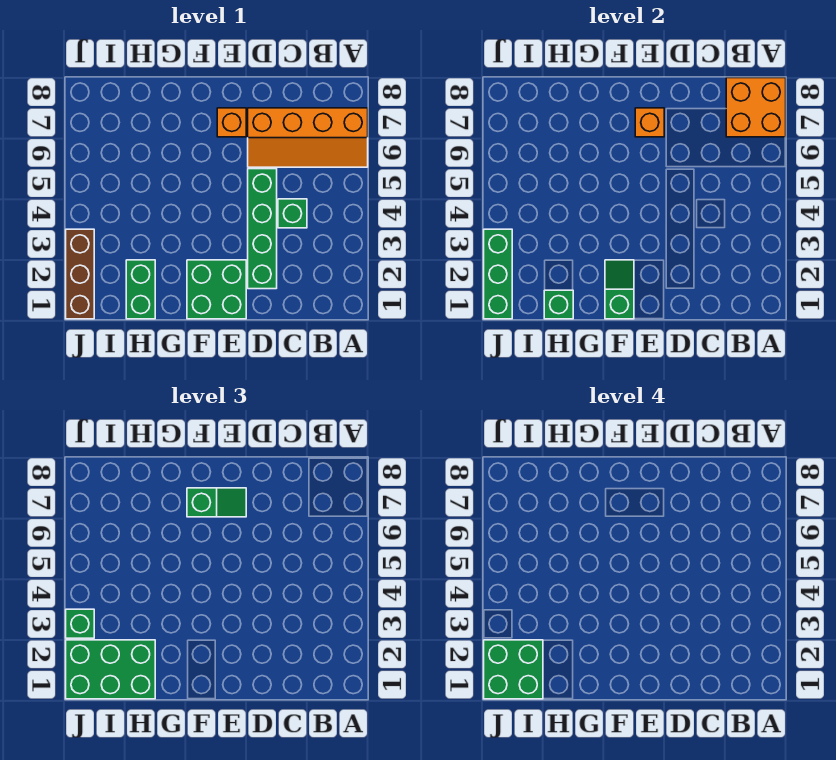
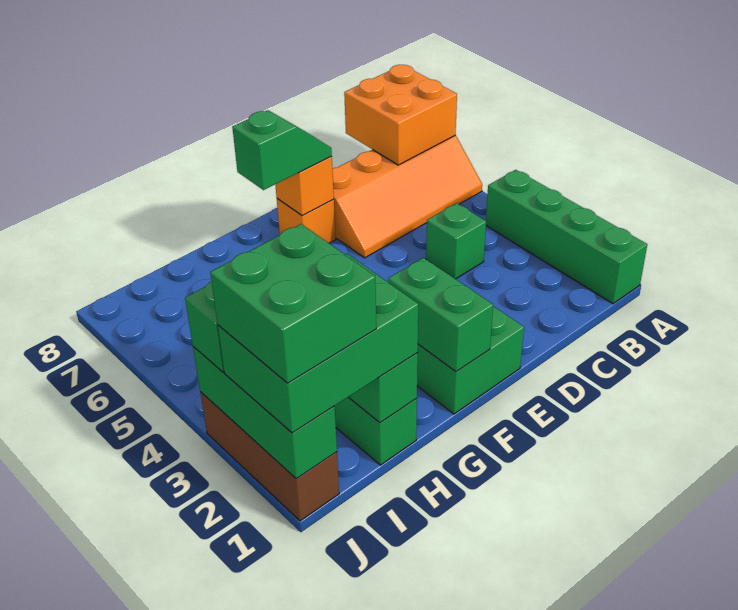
green 1x4 brick [248,169,277,289] -> green 1x4 brick moved to [486,170,647,304]
green 1x2 slope [605,260,634,319] -> green 1x2 brick [388,258,493,372]

